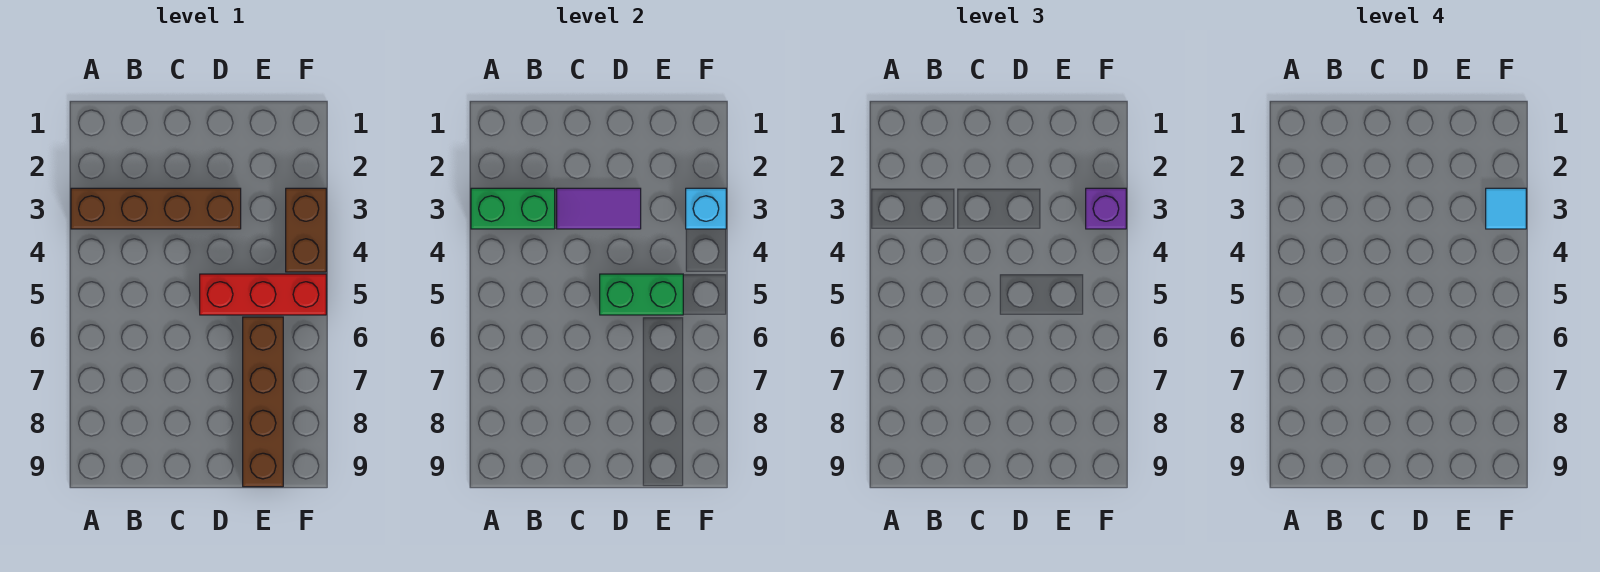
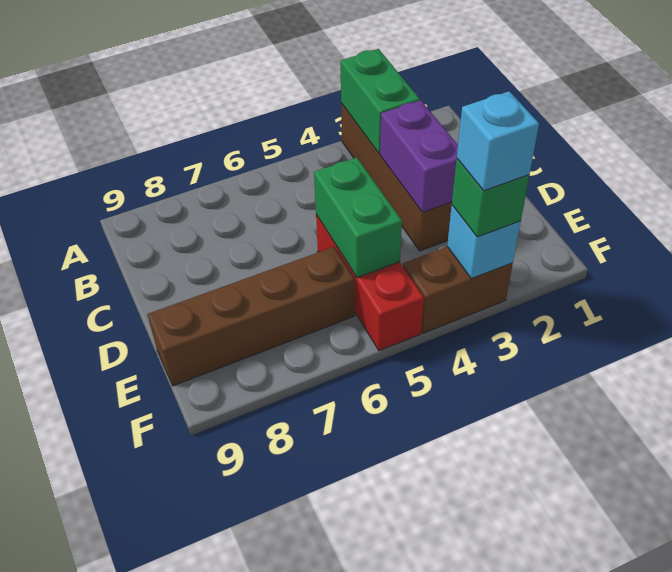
purple 1x2 tile [557,188,641,229] -> purple 1x2 brick [380,100,458,212]
purple 1x1 brick [1086,188,1126,229] -> green 1x1 brick [452,159,529,237]
cyan 1x1 tile [1486,188,1526,229] -> cyan 1x1 brick [457,91,539,191]

